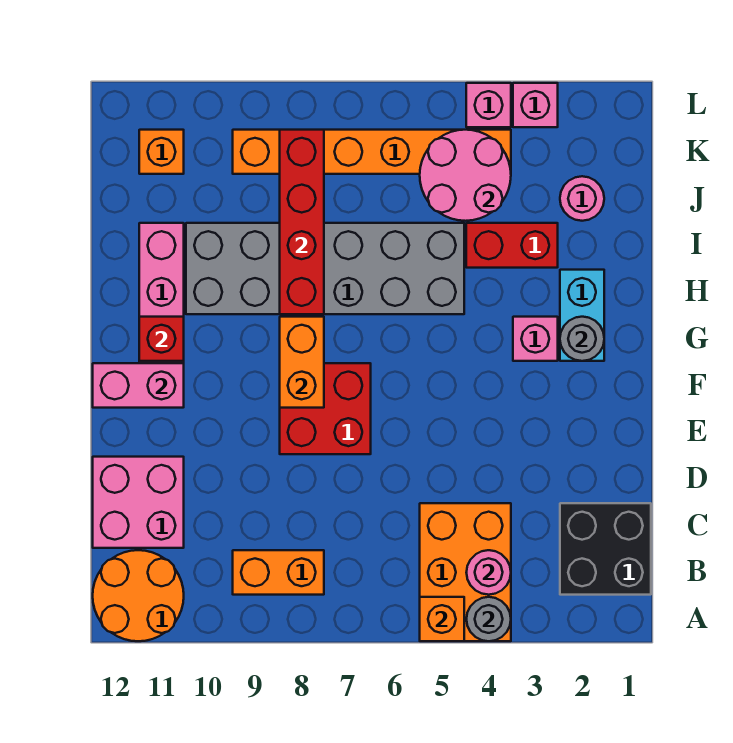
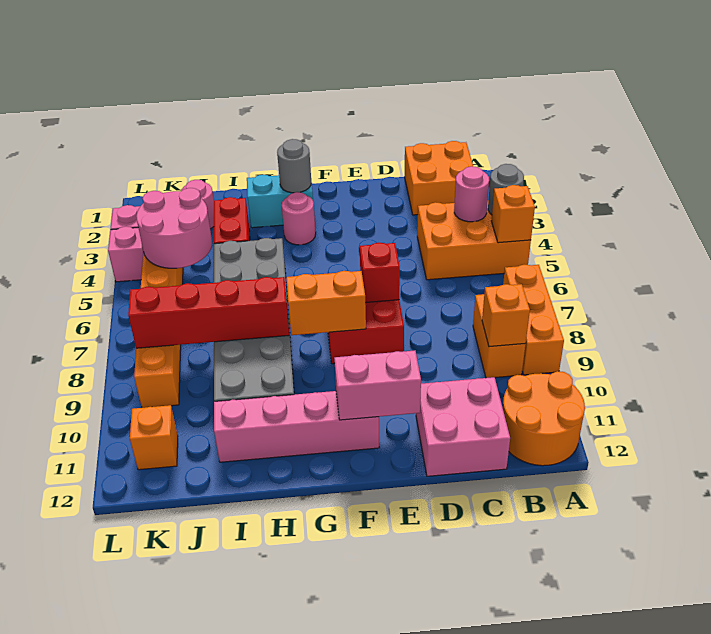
none -> orange 1x3 brick [503,265,564,375]
black 2x2 brick [560,503,651,595] -> orange 2x2 brick [405,141,473,215]
none -> orange 1x1 brick [482,284,530,347]
pink 1x2 brick [93,363,184,408] -> pink 1x2 brick turned to [334,350,421,420]
pink 1x1 brick [513,317,558,361] -> pink 1x1 round brick [282,192,316,245]
red 1x1 brick [139,317,184,361] -> red 1x1 brick moved to [360,243,400,303]

